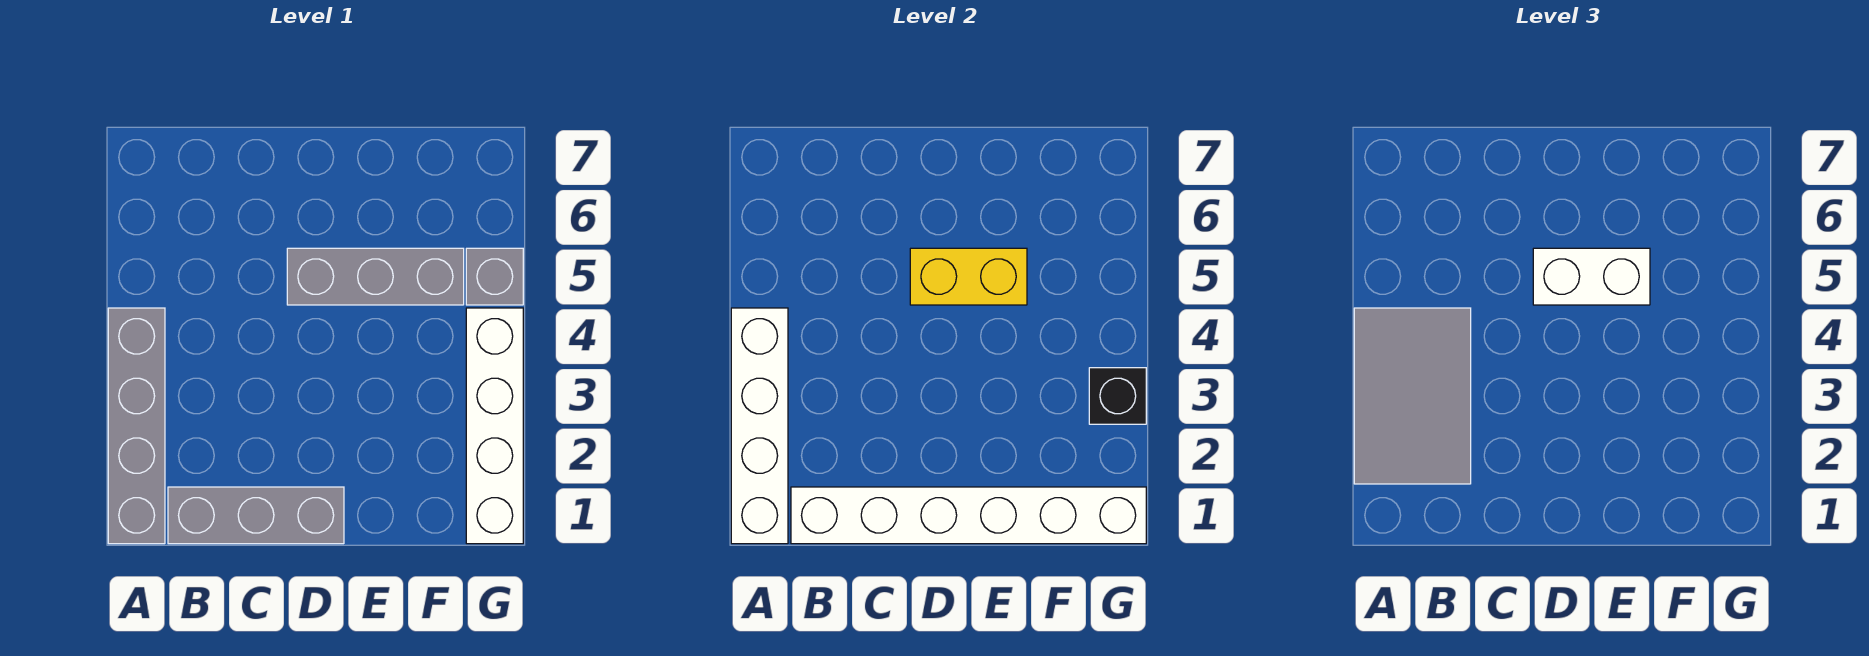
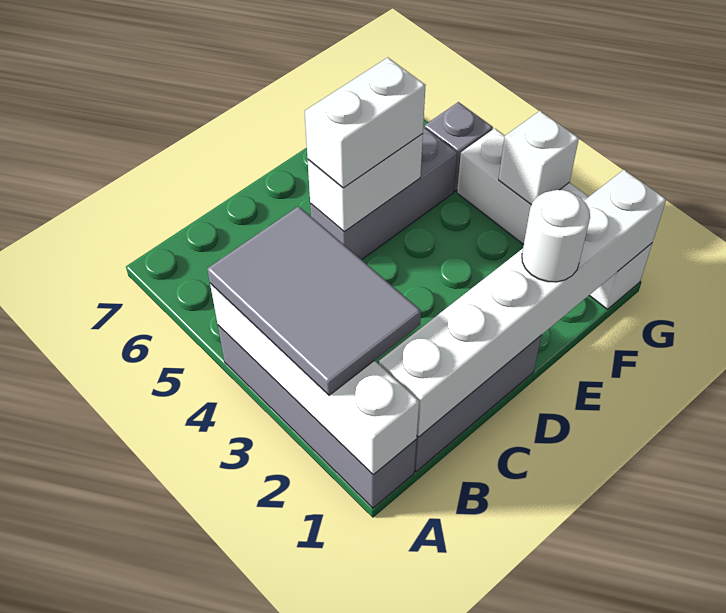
yellow 1x2 brick [910,248,1027,305] -> white 1x2 brick [308,134,423,231]
none -> white 1x1 round brick [522,190,590,282]
black 1x1 brick [1089,368,1146,424] -> white 1x1 brick [499,111,579,205]

